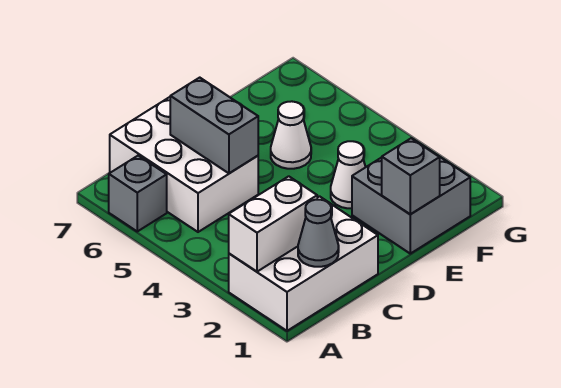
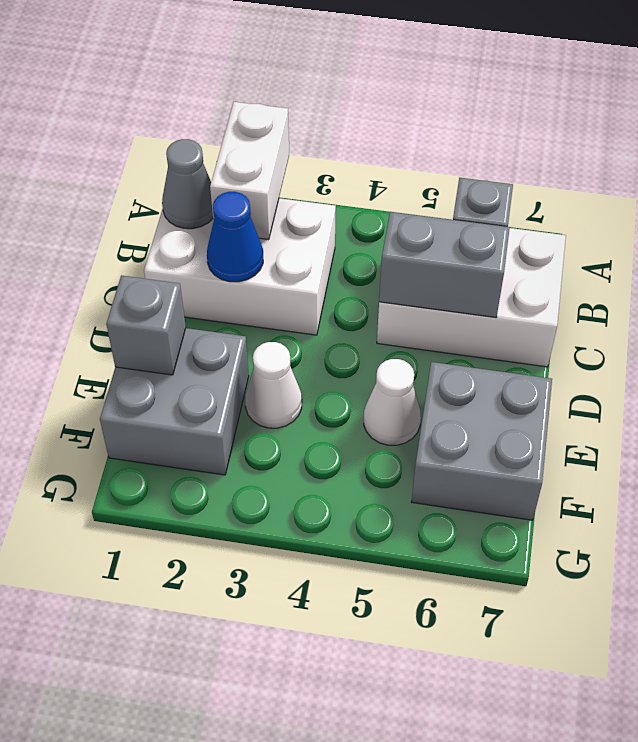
white 2x3 brick [229,196,378,331] -> white 2x3 brick turned to [144,198,336,335]
none -> blue 1x1 cone [207,192,263,282]
none -> grey 2x2 brick [412,362,552,520]

